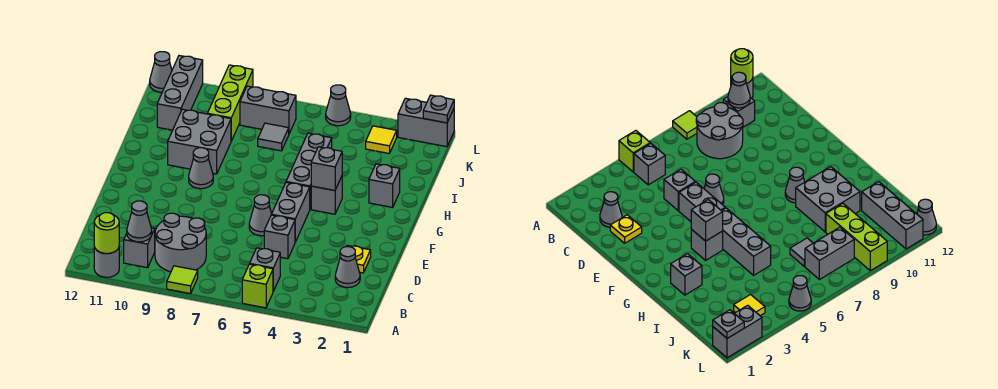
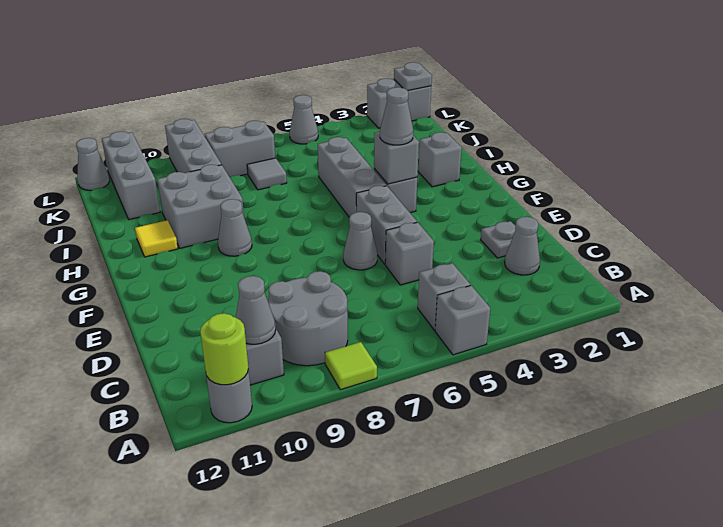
lime 1x1 brick [242,264,273,308] -> grey 1x1 brick [435,286,490,355]
yellow 1x1 plate [346,245,371,273] -> grey 1x1 plate [481,221,515,258]
none -> grey 1x1 cone [380,87,413,145]
lime 1x3 brick [207,65,253,141] -> grey 1x3 brick [165,119,221,173]
yellow 1x1 tile [366,126,397,153] -> yellow 1x1 tile moved to [135,220,178,257]

